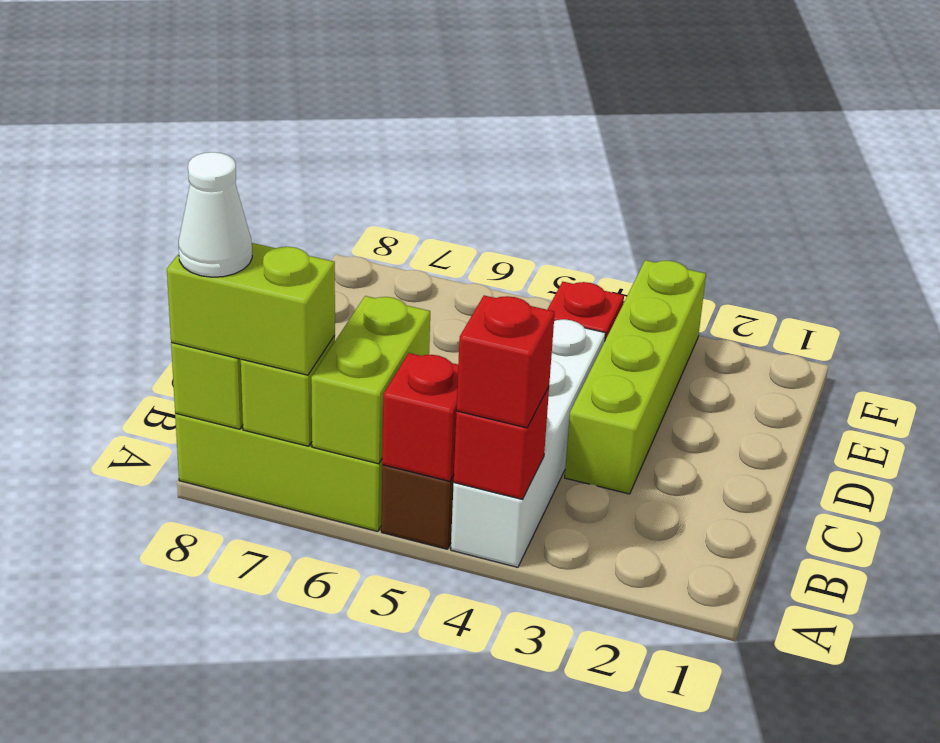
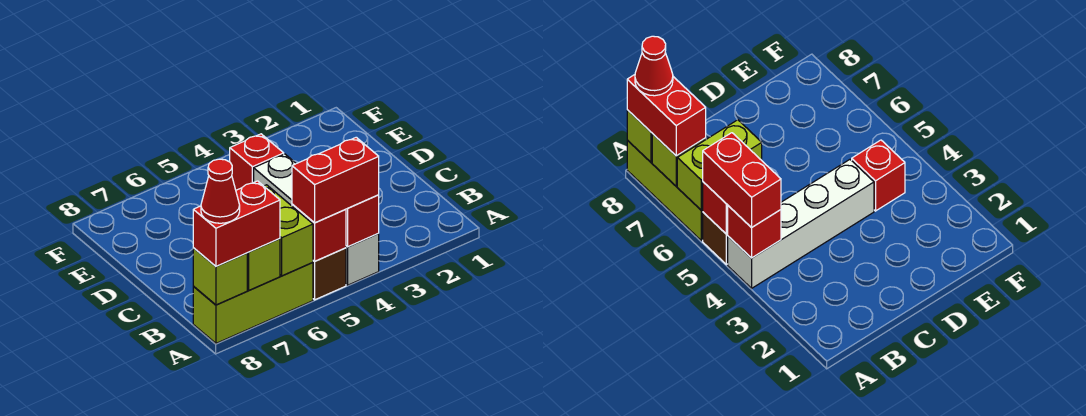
red 1x1 brick [457,295,555,428] -> red 1x2 brick [292,137,379,223]
lime 1x2 brick [167,243,335,375] -> red 1x2 brick [193,181,280,266]
white 1x1 cone [178,152,252,277] -> red 1x1 cone [201,159,240,223]
lime 1x4 brick [565,260,706,494] -> none

